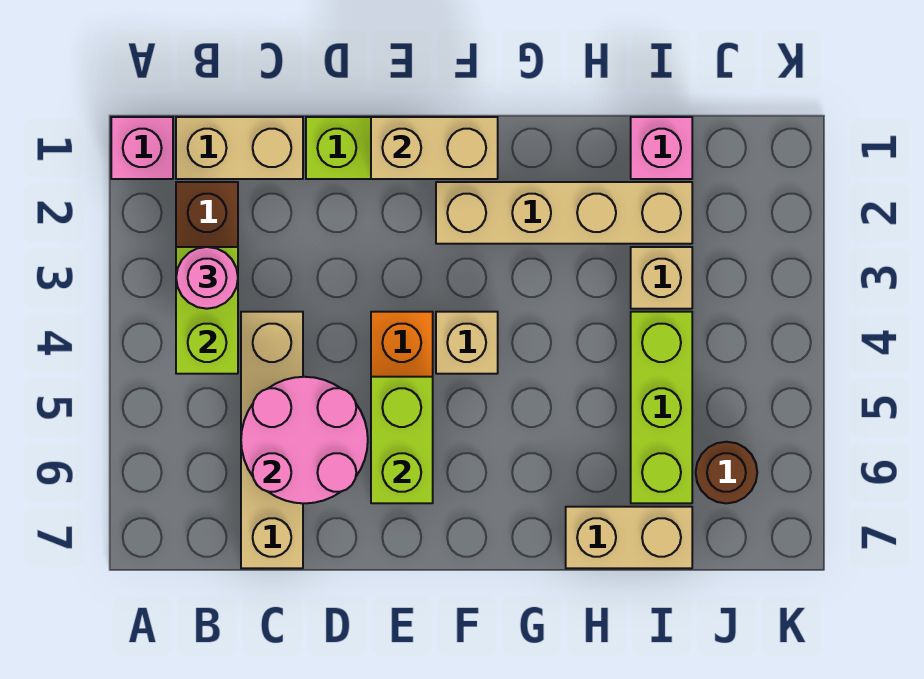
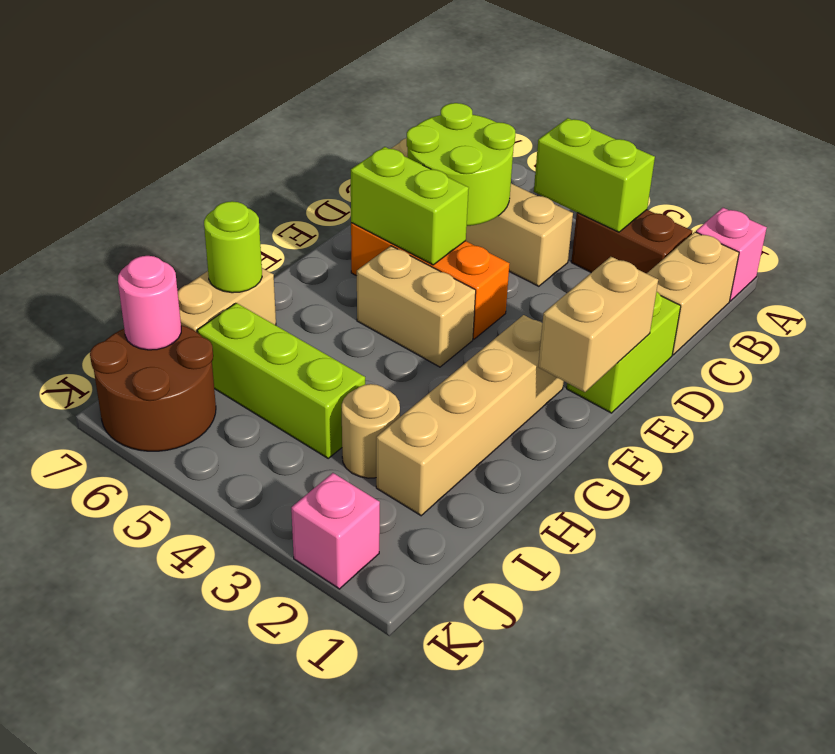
pink 1x1 round brick [176,247,238,309] -> pink 1x1 round brick moved to [118,256,181,350]
pink 2x2 round brick [241,377,368,503] -> lime 2x2 round brick [407,103,515,226]
tan 1x1 brick [436,312,498,374] -> tan 1x2 brick [357,246,476,367]
none -> lime 1x1 round brick [204,201,262,293]
pink 1x1 brick [631,117,692,179] -> pink 1x1 brick moved to [291,473,380,589]
tan 1x1 brick [631,247,692,309] -> tan 1x1 round brick [342,384,400,478]
brown 1x1 round brick [696,442,757,503] -> brown 2x2 round brick [90,325,216,451]

